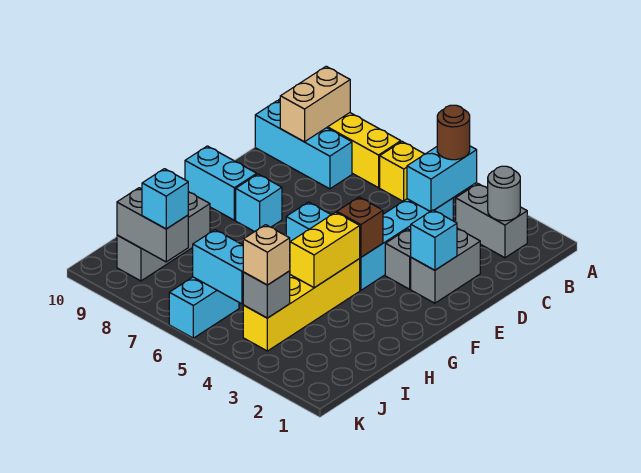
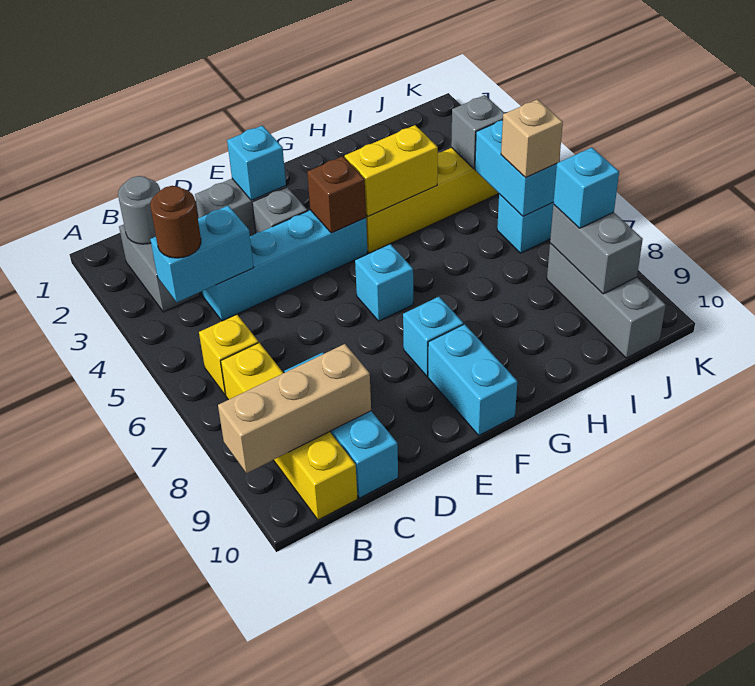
tan 1x2 brick [280,66,350,142] -> tan 1x3 brick [218,344,371,473]
grey 1x3 brick [117,192,210,281] -> grey 1x3 brick turned to [547,243,666,358]
tan 1x1 brick [243,225,290,285] -> tan 1x1 brick moved to [501,99,563,178]

